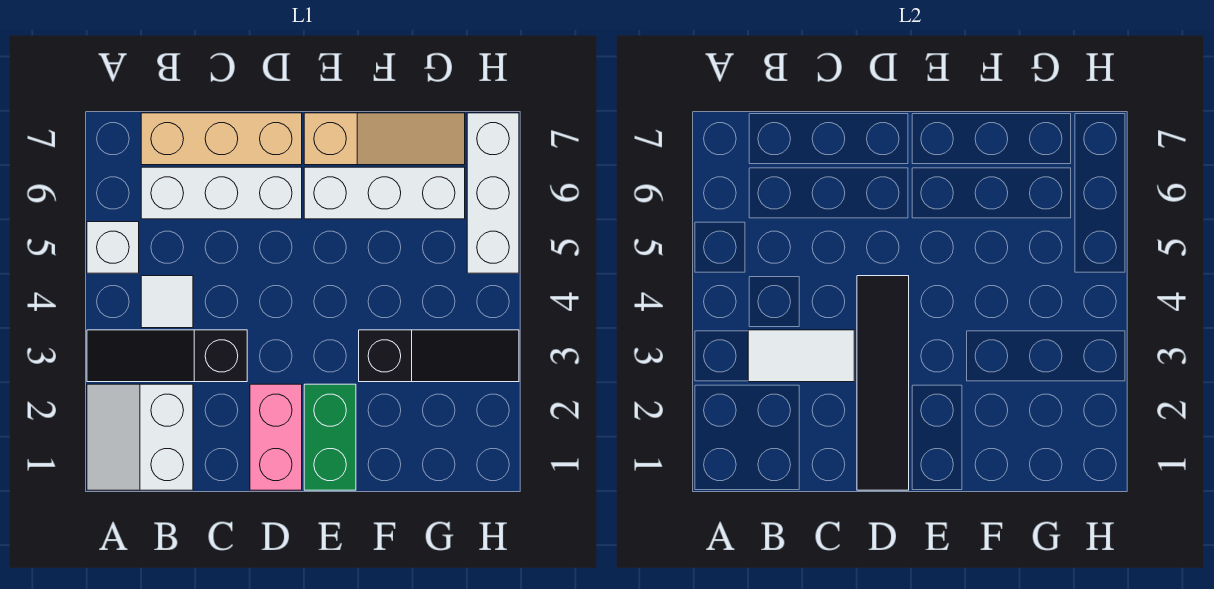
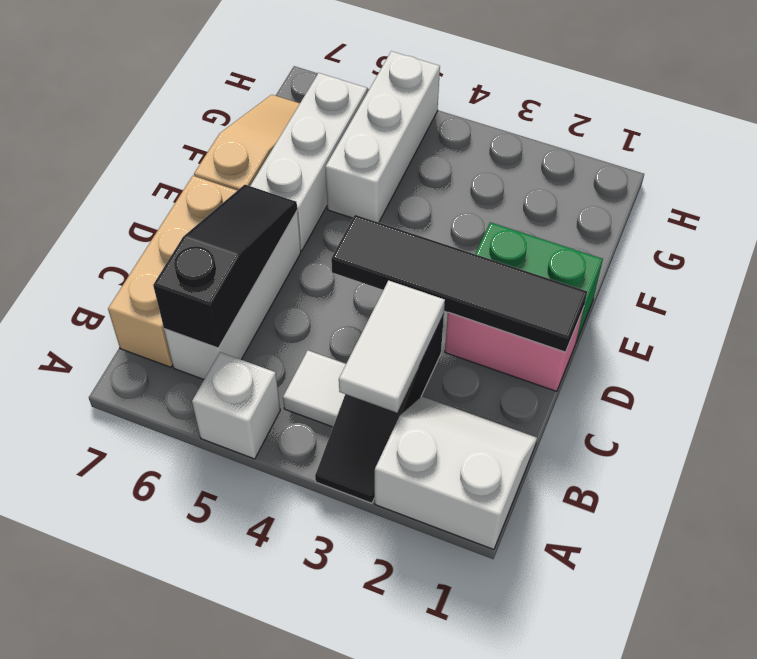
white 2x2 slope [87,384,193,490] -> white 2x2 slope turned to [375,397,537,549]
black 1x3 slope [359,330,519,382] -> black 1x3 slope moved to [153,185,297,348]
white 1x3 brick [467,113,519,273] -> white 1x3 brick turned to [325,51,440,222]

